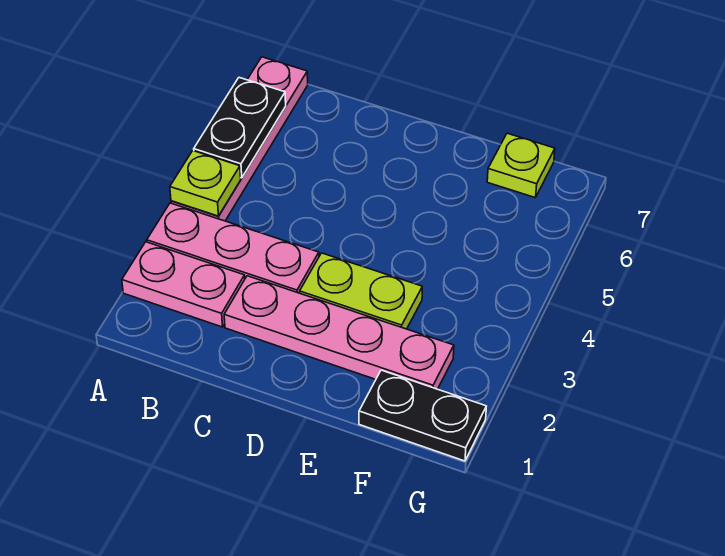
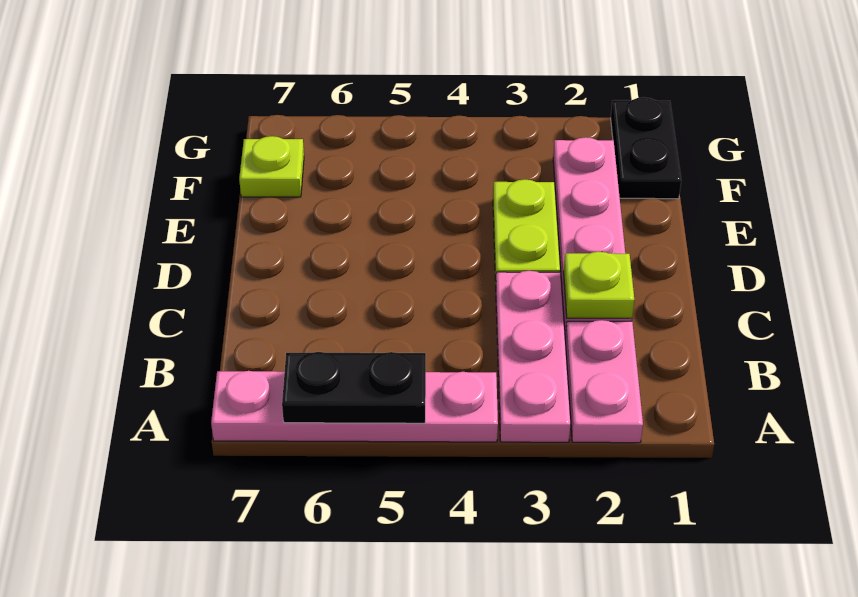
lime 1x1 plate [170,151,241,216] -> lime 1x1 plate moved to [564,252,634,318]

